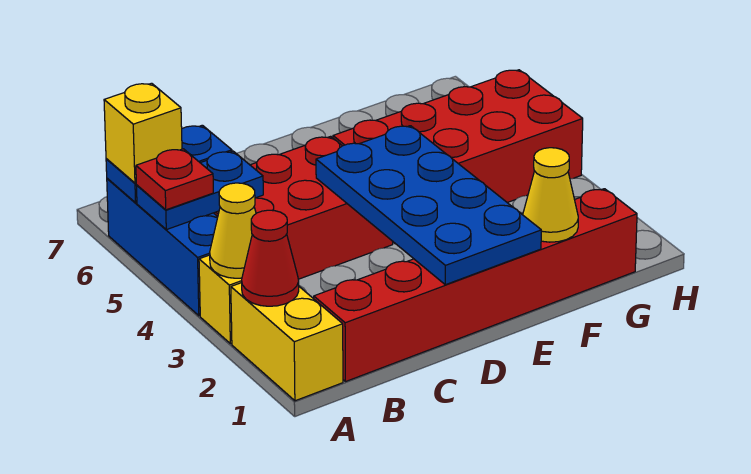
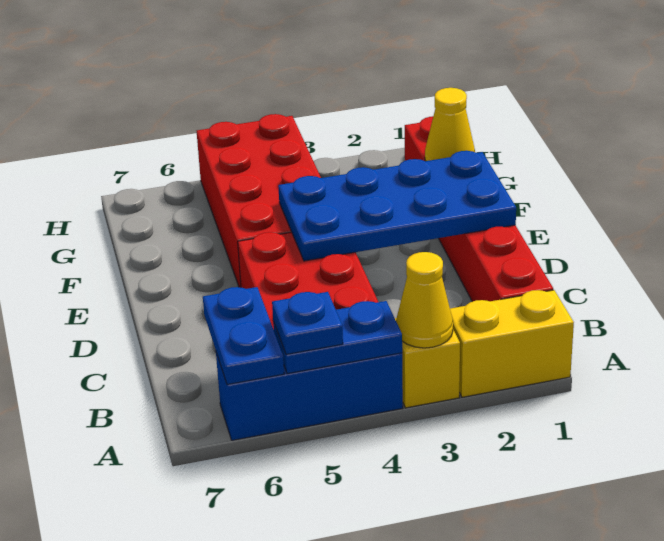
red 1x1 cone [242,210,299,306] -> none
blue 1x2 plate [136,151,263,230] -> blue 1x2 plate turned to [273,301,402,374]
red 1x1 plate [136,149,213,210] -> blue 1x1 plate [272,292,343,354]
yellow 1x1 brick [104,83,182,183] -> none

